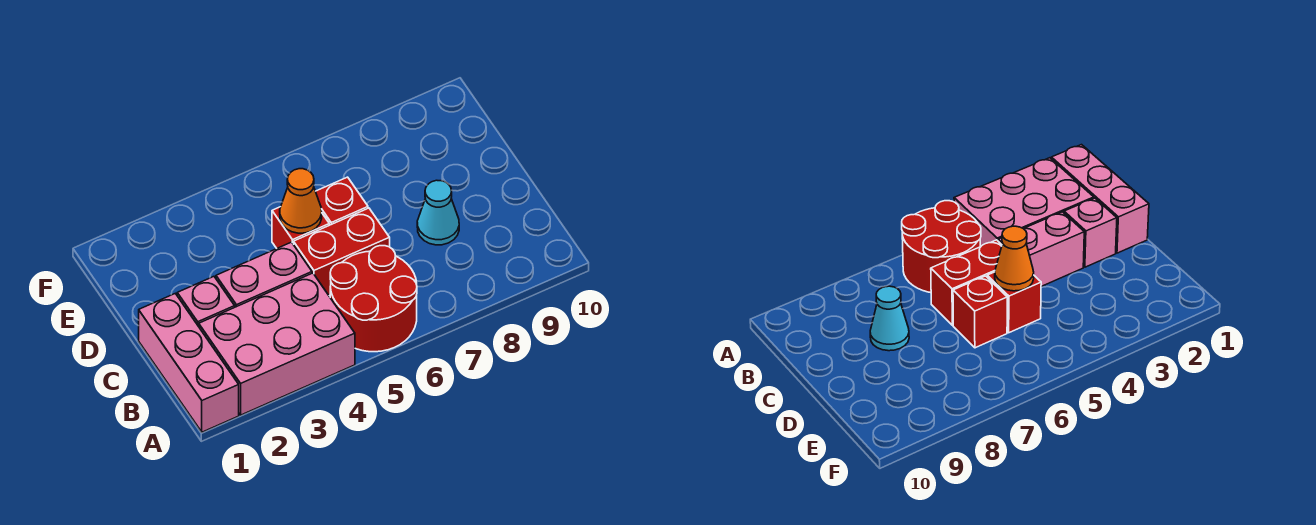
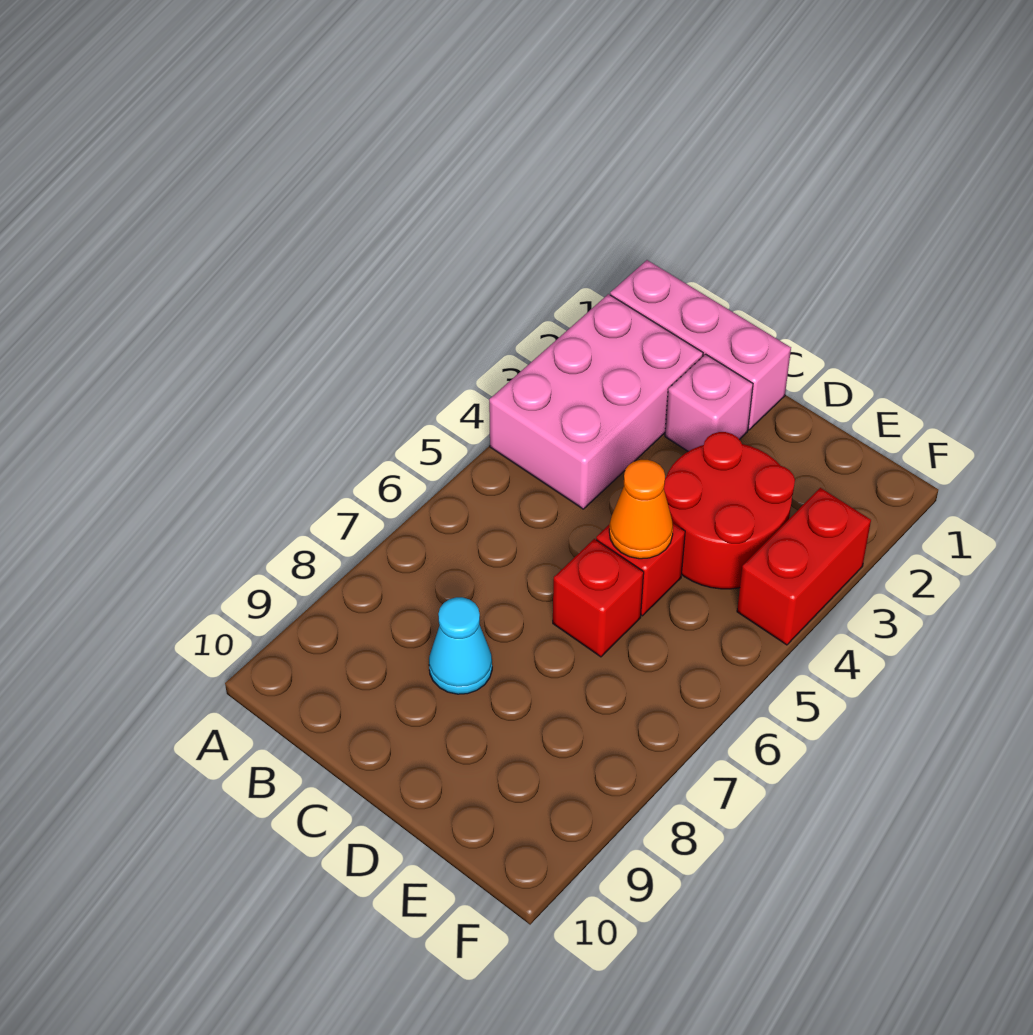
red 2x2 round brick [330,246,417,352] -> red 2x2 round brick moved to [664,432,795,589]
pink 1x2 brick [216,242,312,307] -> none
red 1x2 brick [294,208,390,296] -> red 1x2 brick moved to [737,488,871,645]

